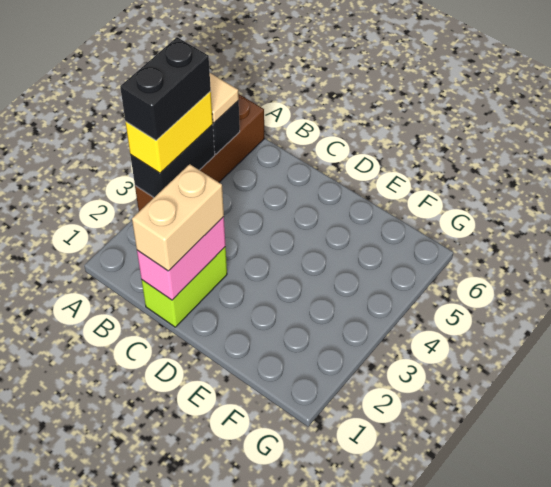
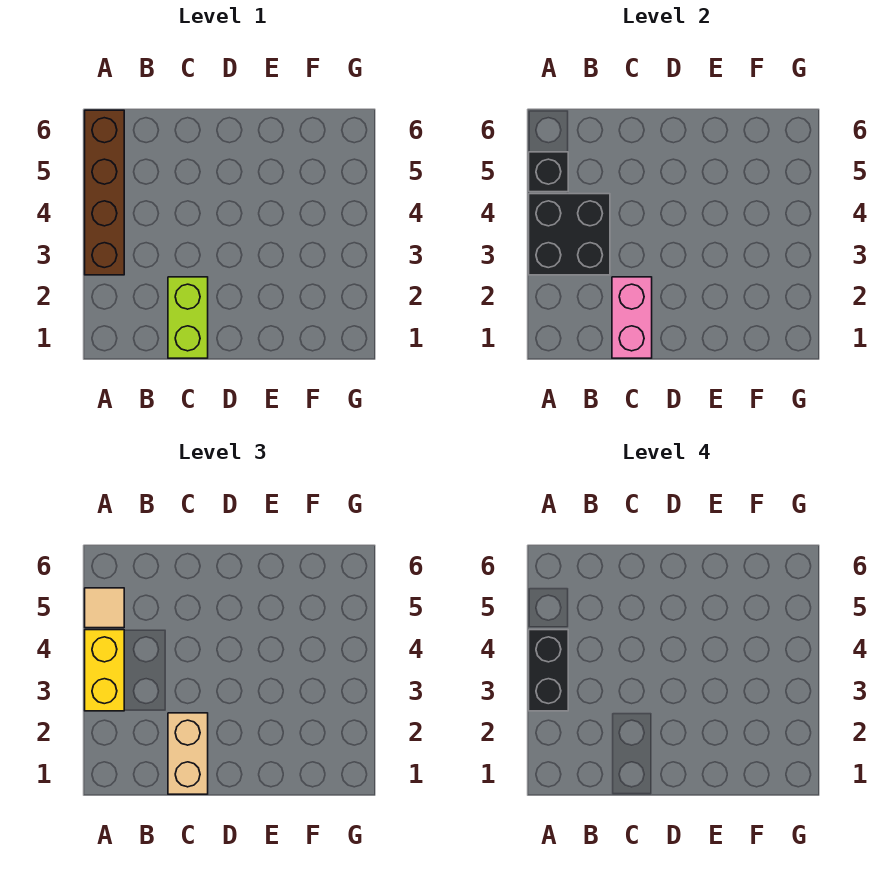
black 1x2 brick [130,125,215,198] -> black 2x2 brick [529,194,610,275]

